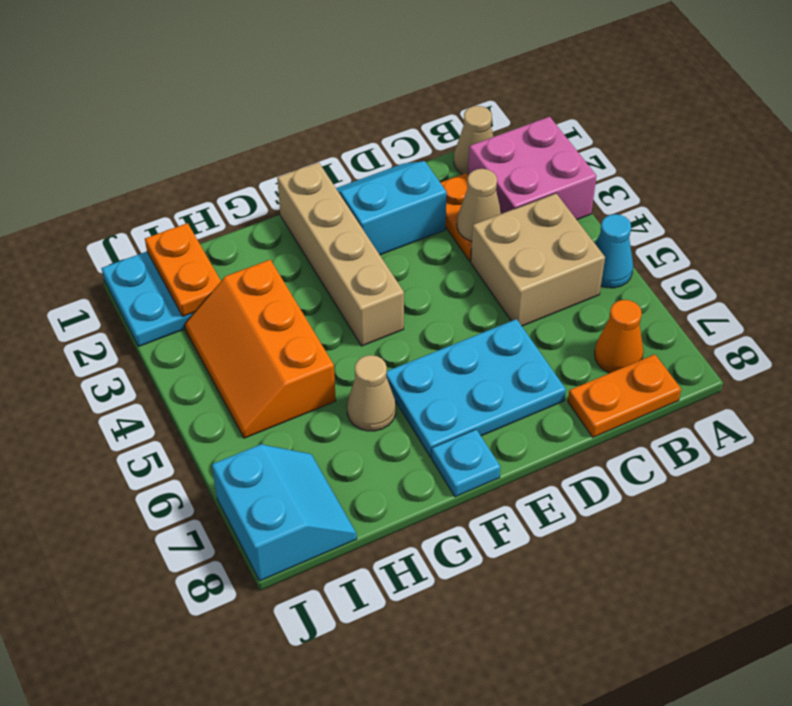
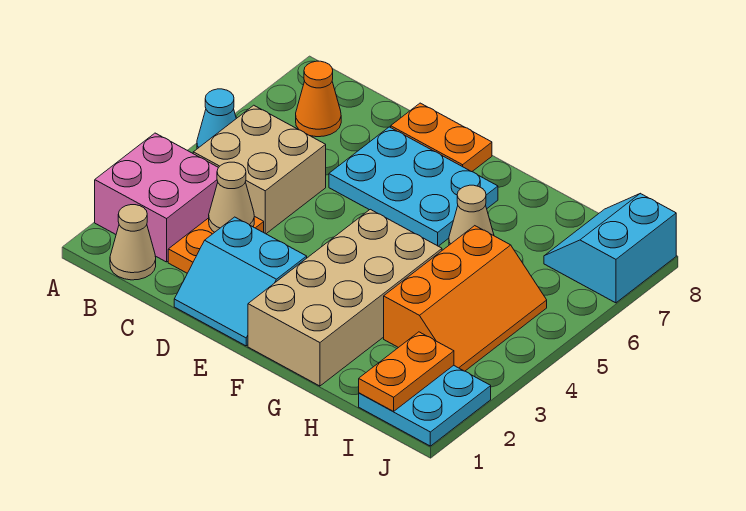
orange 1x2 plate [568,354,681,437] -> orange 1x2 plate moved to [391,103,492,172]
tan 1x4 brick [277,162,404,346] -> tan 2x4 brick [248,209,442,386]
cyan 1x1 plate [432,429,500,497] -> none

